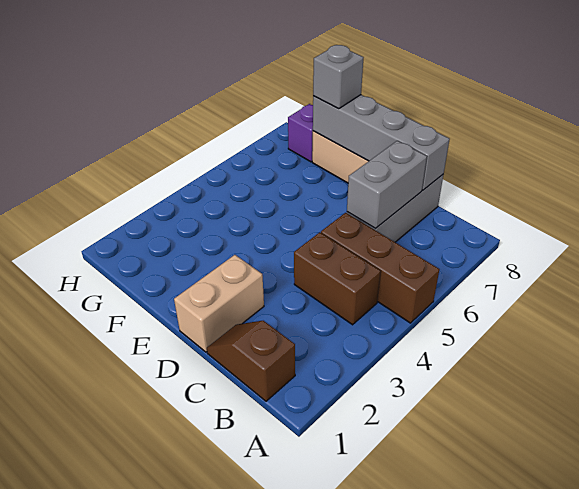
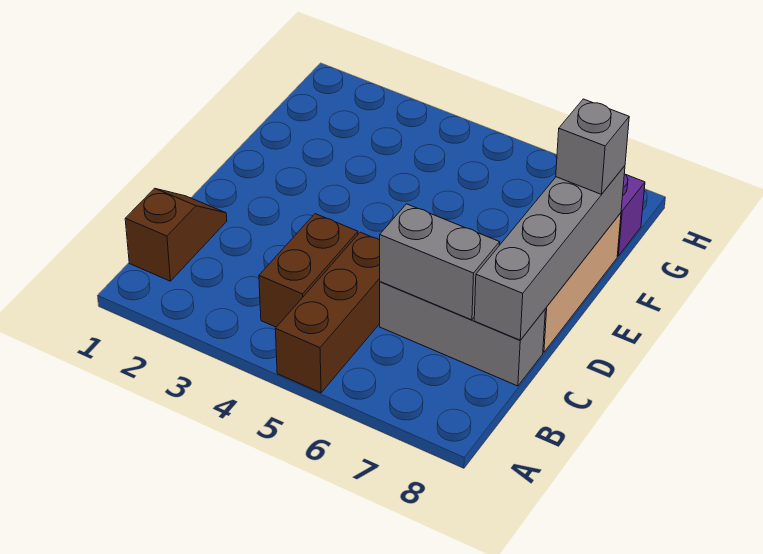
tan 1x2 brick [174,255,264,352] -> none

